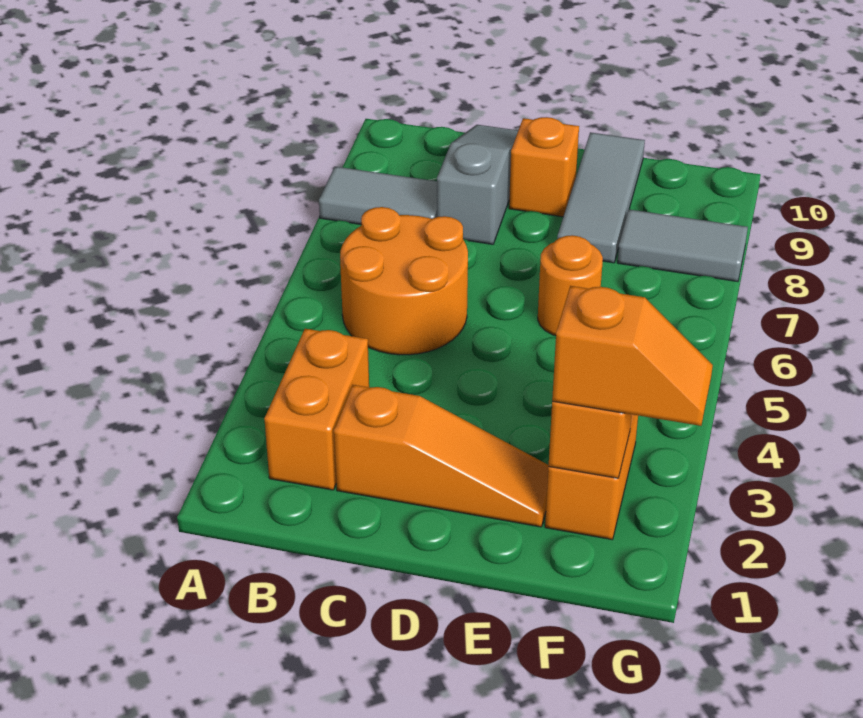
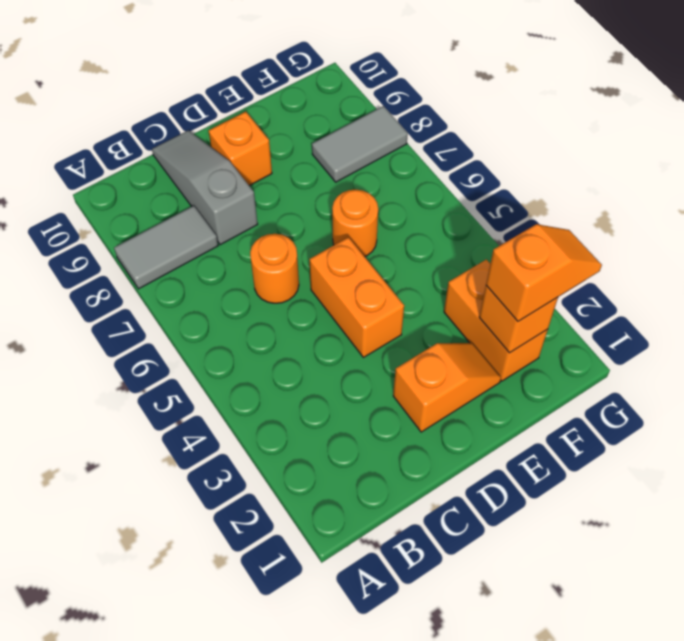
orange 1x2 brick [264,329,369,490] -> orange 1x2 brick moved to [310,237,404,357]
orange 2x2 round brick [340,207,468,355] -> orange 1x1 round brick [250,234,299,303]
orange 1x3 slope [334,385,549,527] -> orange 1x2 slope [393,343,501,432]
grey 1x3 tile [557,132,645,263] -> none

